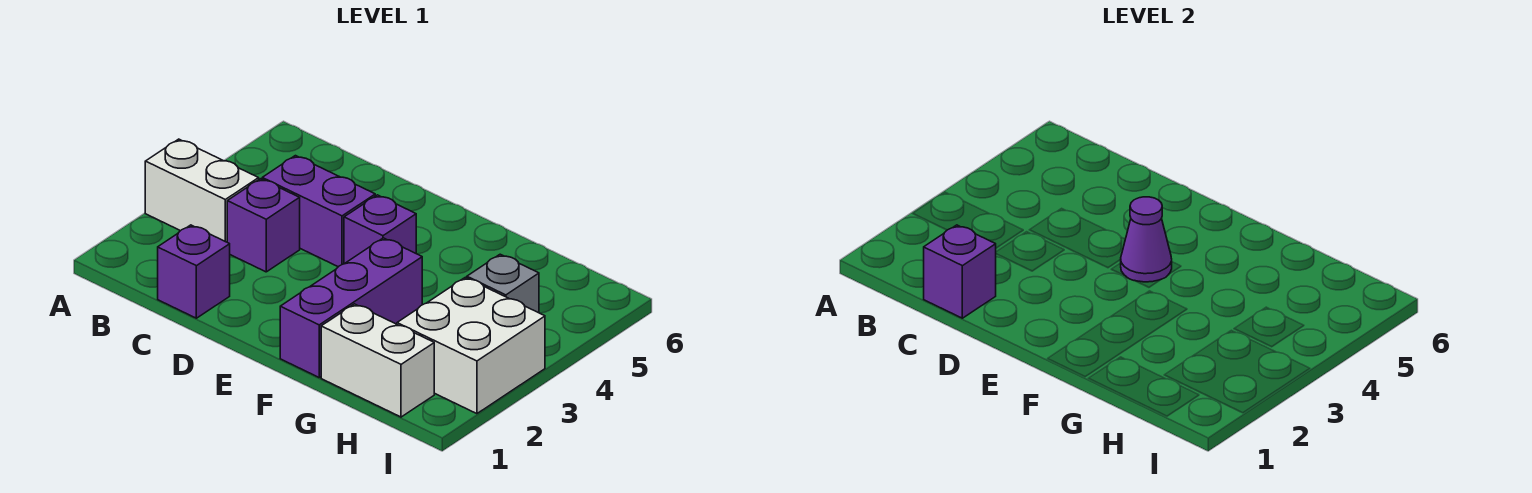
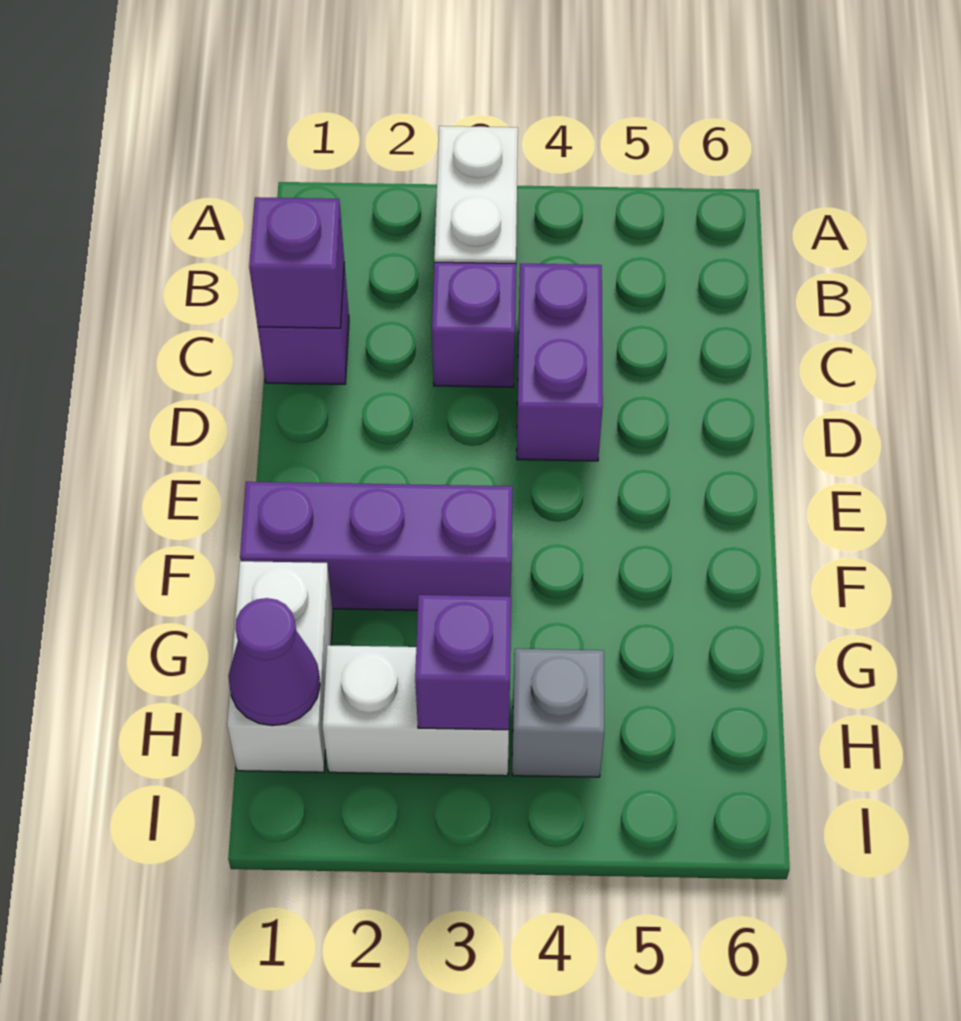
purple 1x1 brick [344,195,416,264] -> purple 1x1 brick moved to [415,595,511,730]
purple 1x1 cone [1120,197,1172,282] -> purple 1x1 cone moved to [229,598,320,726]
white 2x2 brick [397,277,545,414] -> white 1x2 brick [323,645,509,776]

